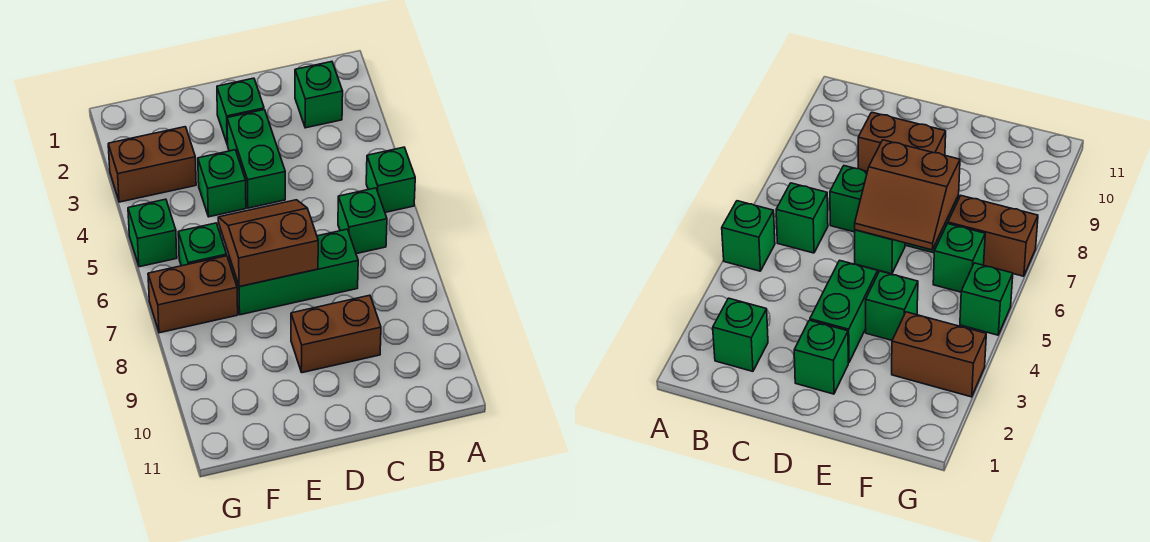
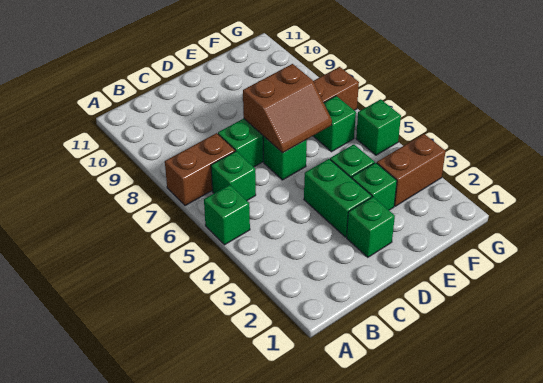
green 1x1 brick [295,62,343,128] -> green 1x1 brick moved to [352,163,397,210]
brown 1x2 brick [291,295,381,373] -> brown 1x2 brick moved to [165,133,235,206]

